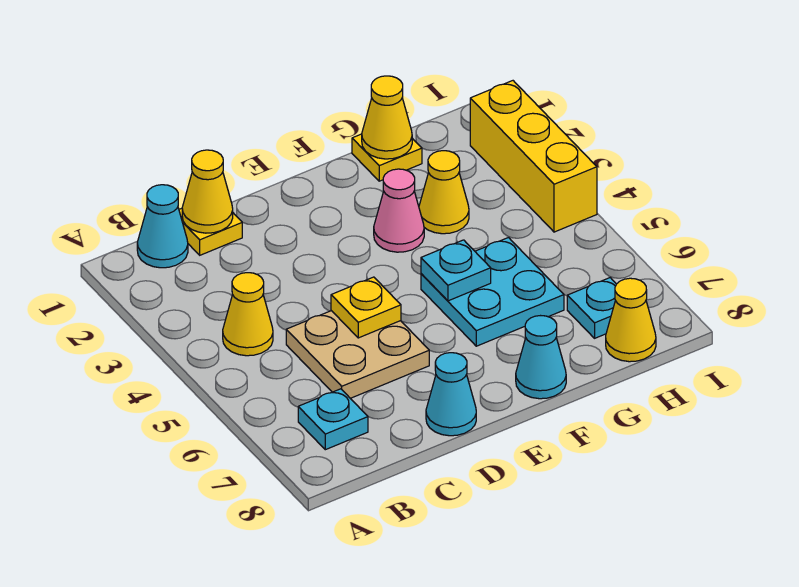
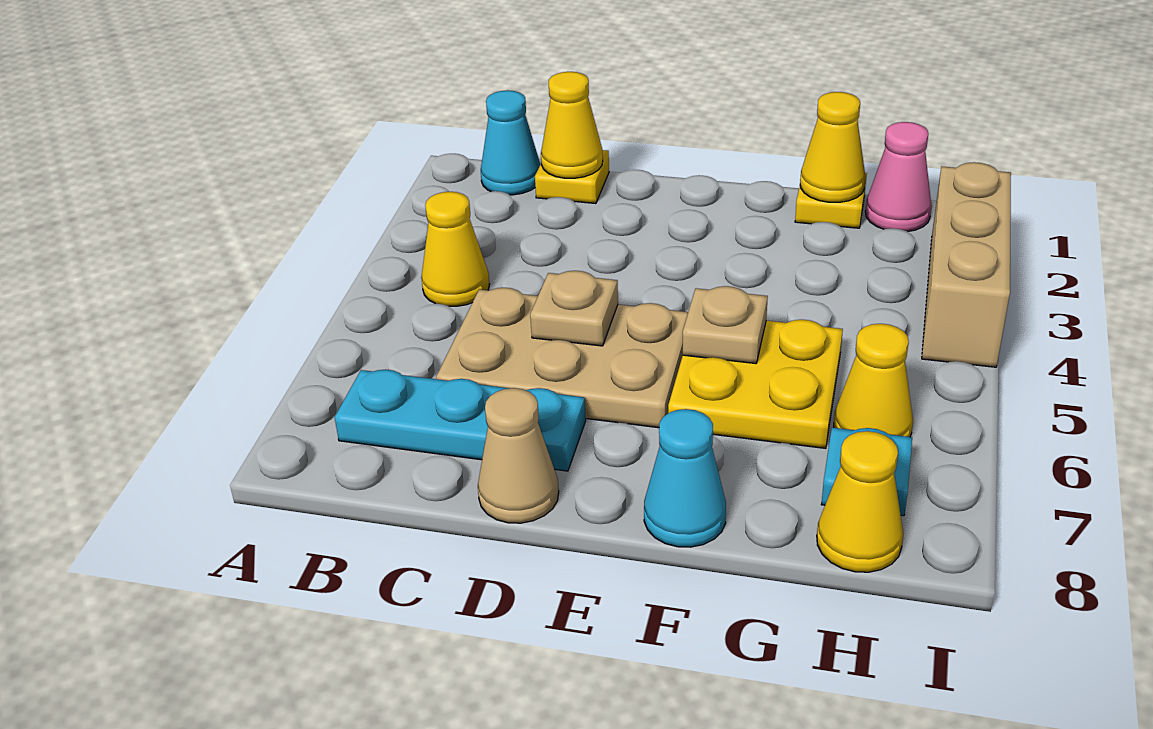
cyan 1x1 plate [298,389,368,450] -> cyan 1x3 plate [335,370,586,471]
tan 2x2 plate [286,311,429,398] -> tan 2x3 plate [436,288,688,428]
yellow 1x1 plate [331,277,401,338] -> tan 1x1 plate [530,271,618,346]
cyan 1x1 cone [426,353,476,436] -> tan 1x1 cone [478,388,559,523]
pink 1x1 cone [374,169,424,252] -> pink 1x1 cone moved to [865,122,931,232]
cyan 2x2 plate [421,238,564,346] -> yellow 2x2 plate [668,319,843,448]
cyan 1x1 plate [421,240,491,301] -> tan 1x1 plate [683,286,768,364]
yellow 1x1 cone [419,151,469,234] -> yellow 1x1 cone moved to [834,324,913,437]
yellow 1x3 brick [470,81,597,232] -> tan 1x3 brick [922,162,1011,367]

